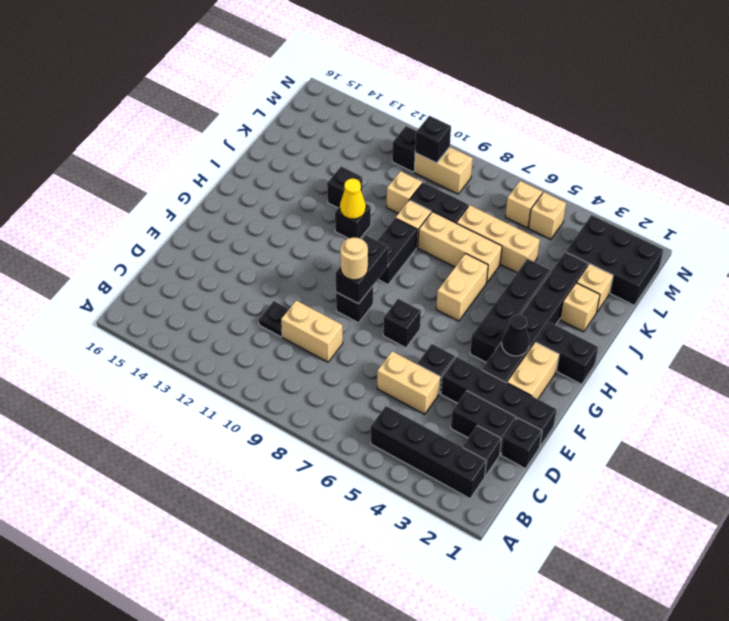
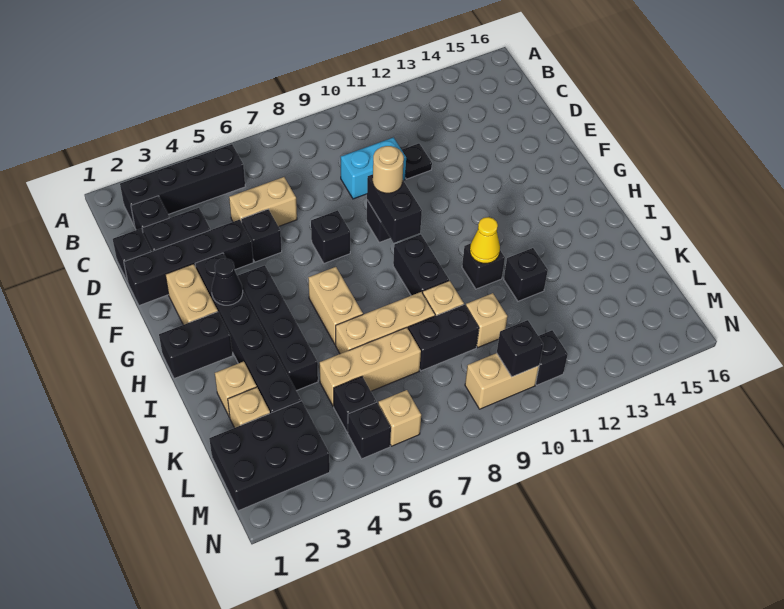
tan 1x2 brick [281,300,343,362] -> cyan 1x2 brick [341,138,406,199]
none -> black 1x1 brick [334,377,376,432]
tan 1x1 brick [529,192,566,239] -> black 1x1 brick [348,402,391,459]

